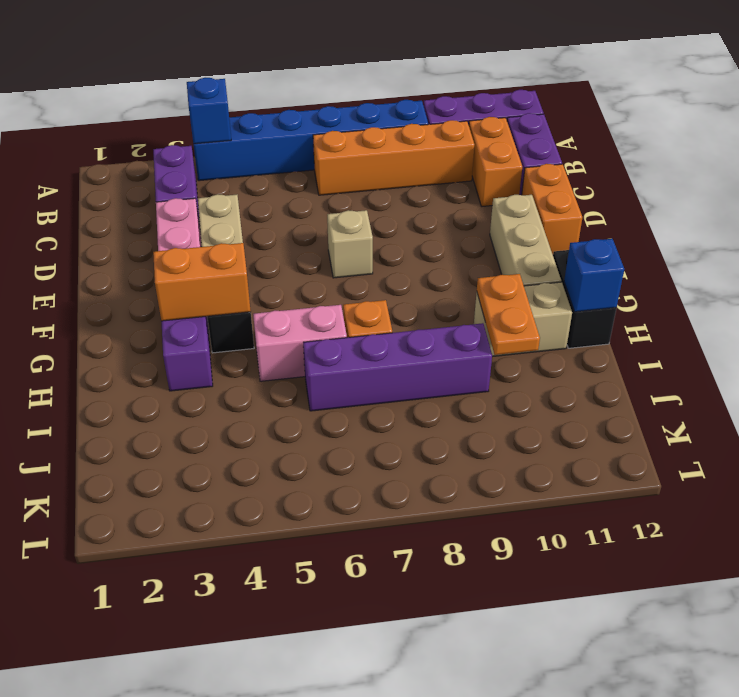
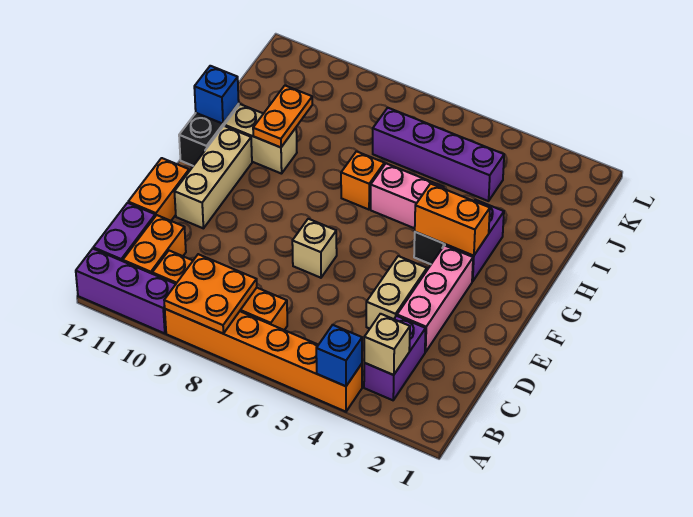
blue 1x6 brick [194,100,428,181] -> orange 1x6 brick [165,309,362,412]
none -> orange 2x2 plate [164,254,257,333]
none -> tan 1x1 brick [364,314,410,375]
purple 1x4 brick [303,323,492,411] -> purple 1x4 brick moved to [373,108,504,201]

